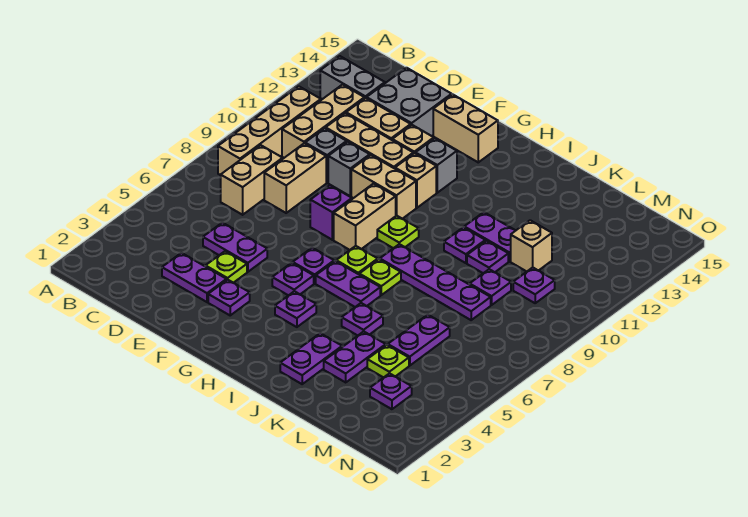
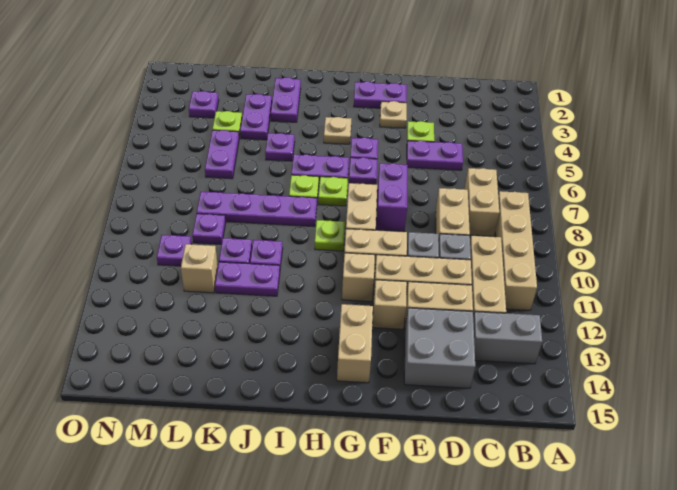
purple 1x2 plate [162,253,227,302] -> purple 1x2 plate moved to [354,82,407,108]
purple 1x1 plate [208,280,250,315] -> tan 1x1 plate [380,101,407,128]
purple 1x1 brick [310,185,352,240] -> purple 1x2 brick [376,163,408,231]
tan 1x2 brick [433,94,498,162] -> tan 1x2 brick turned to [337,304,373,383]
grey 1x1 brick [415,138,457,193] -> none
purple 1x1 plate [275,291,316,327] -> tan 1x1 plate [324,117,351,144]

